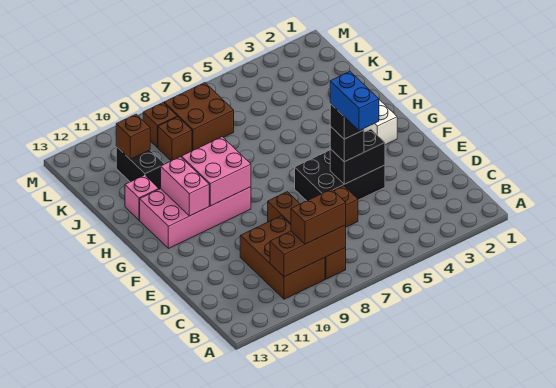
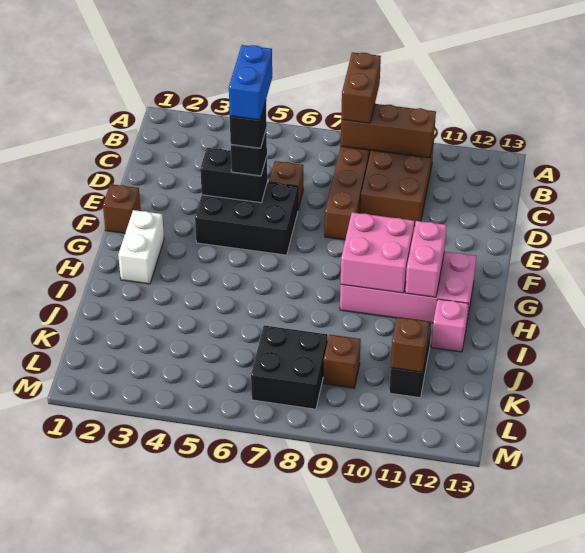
brown 1x2 brick [291,189,346,244] -> brown 1x2 brick turned to [341,52,381,123]
brown 2x2 brick [164,83,234,151] -> black 2x2 brick [251,325,328,409]
brown 1x1 brick [143,103,177,148] -> brown 1x1 brick moved to [103,184,141,233]

